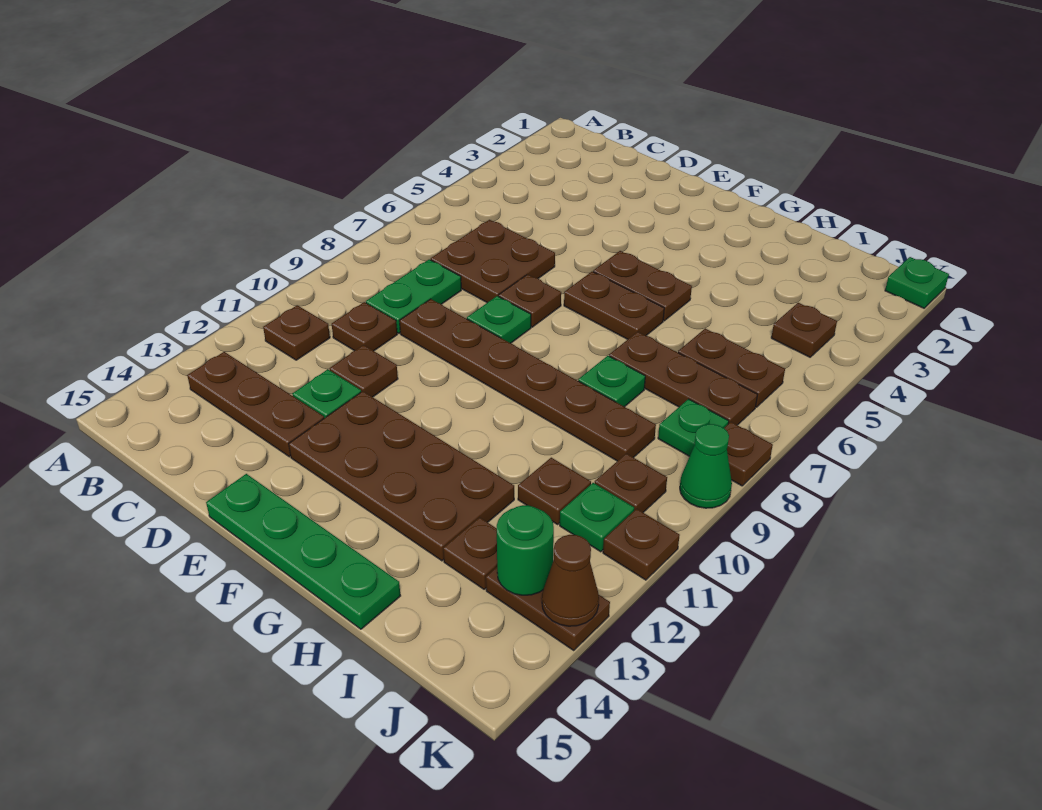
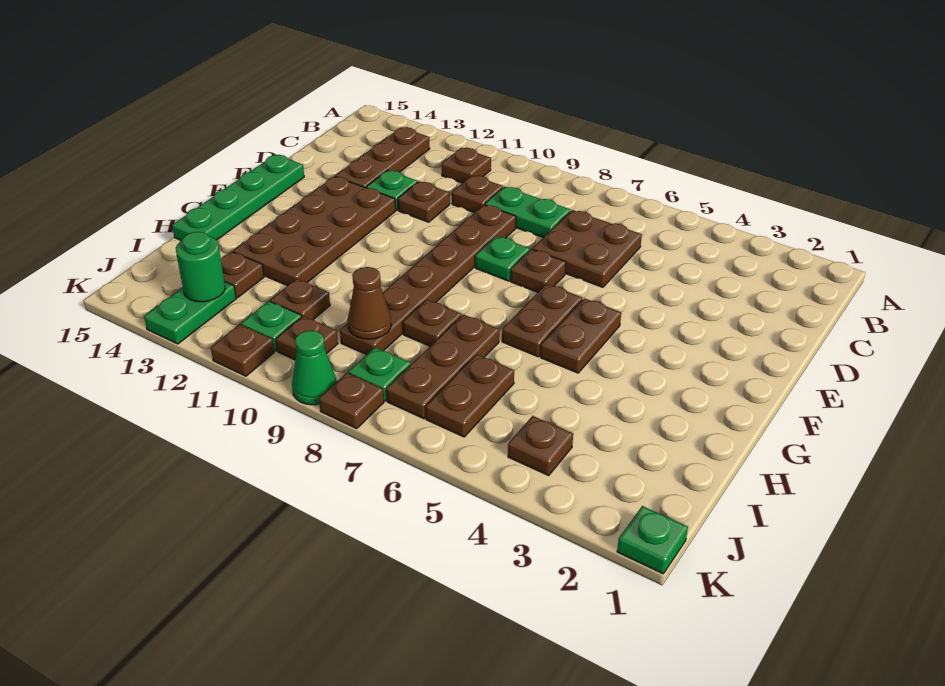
green 1x1 plate [578,356,645,407] -> brown 1x1 plate [403,300,462,346]
brown 1x2 plate [486,567,610,650] -> green 1x2 plate [144,282,236,344]
brown 1x1 cone [542,535,599,626] -> brown 1x1 cone moved to [348,267,391,339]

